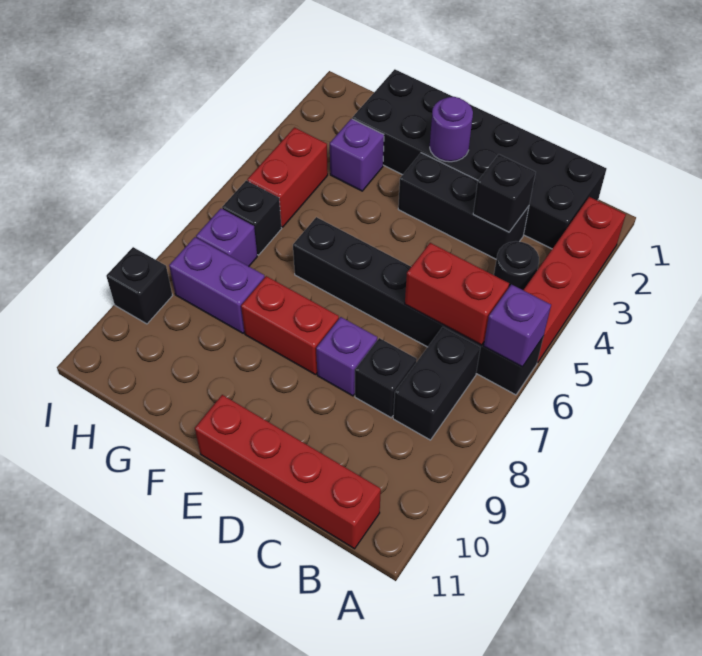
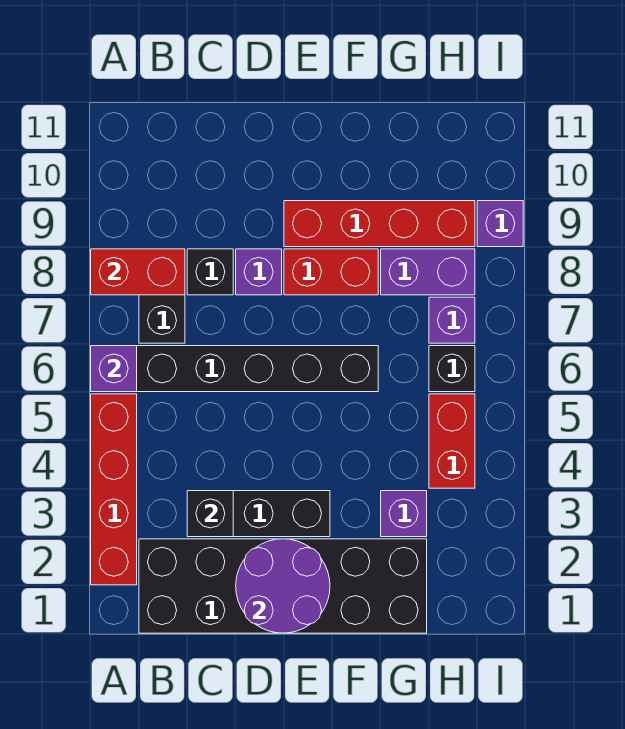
black 1x1 round brick [494,241,539,290] -> none
red 1x2 brick [405,243,509,345] -> red 1x2 brick moved to [91,249,185,295]
red 1x4 brick [195,395,381,549] -> red 1x4 brick moved to [284,201,475,247]
purple 1x1 round brick [430,97,473,162] -> purple 2x2 round brick [236,539,330,633]
black 1x1 brick [106,247,172,324] -> purple 1x1 brick [477,201,523,247]

